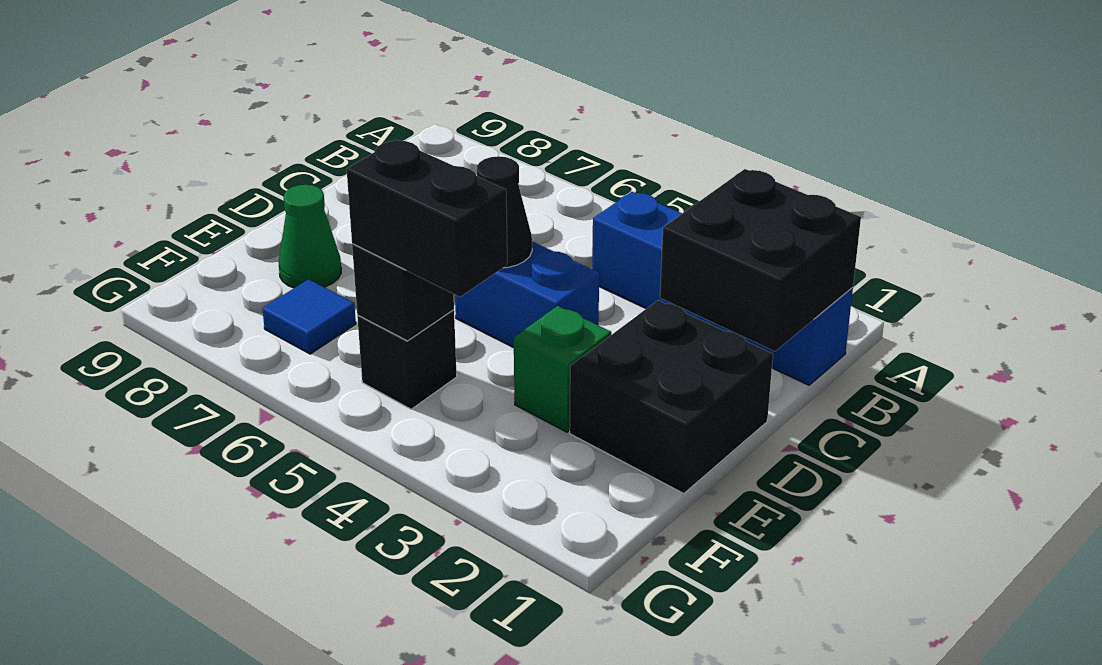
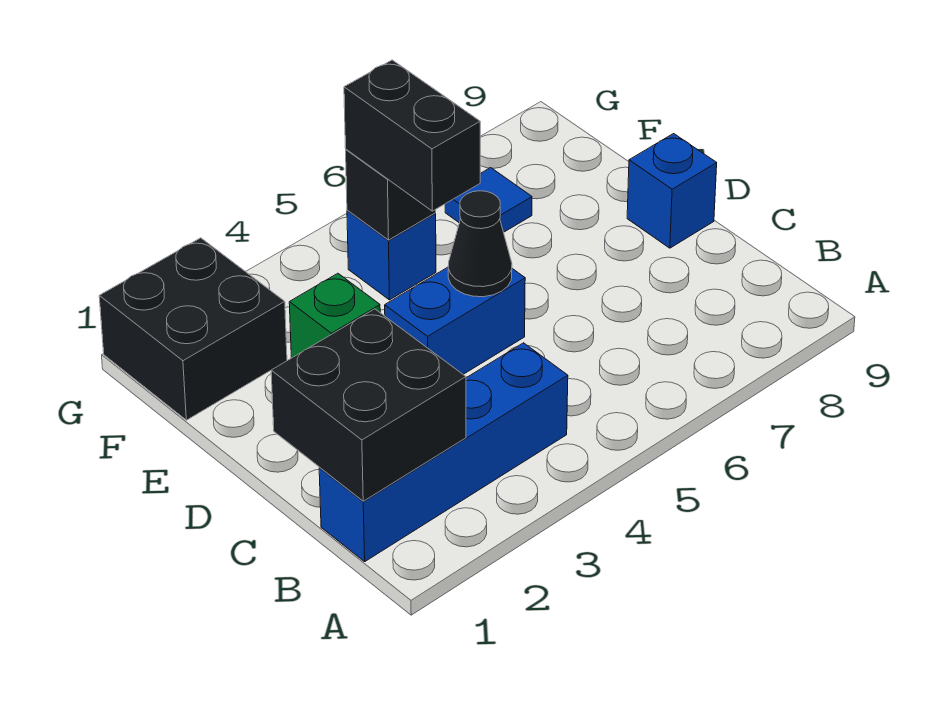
black 2x2 brick [570,300,773,494] -> black 2x2 brick moved to [99,238,287,420]
none -> blue 1x1 brick [627,134,717,248]
green 1x1 cone [279,185,341,288] -> none
black 1x2 brick [347,140,507,297] -> black 1x2 brick turned to [344,60,480,211]
black 1x1 brick [357,310,457,409] -> blue 1x1 brick [347,210,436,300]

